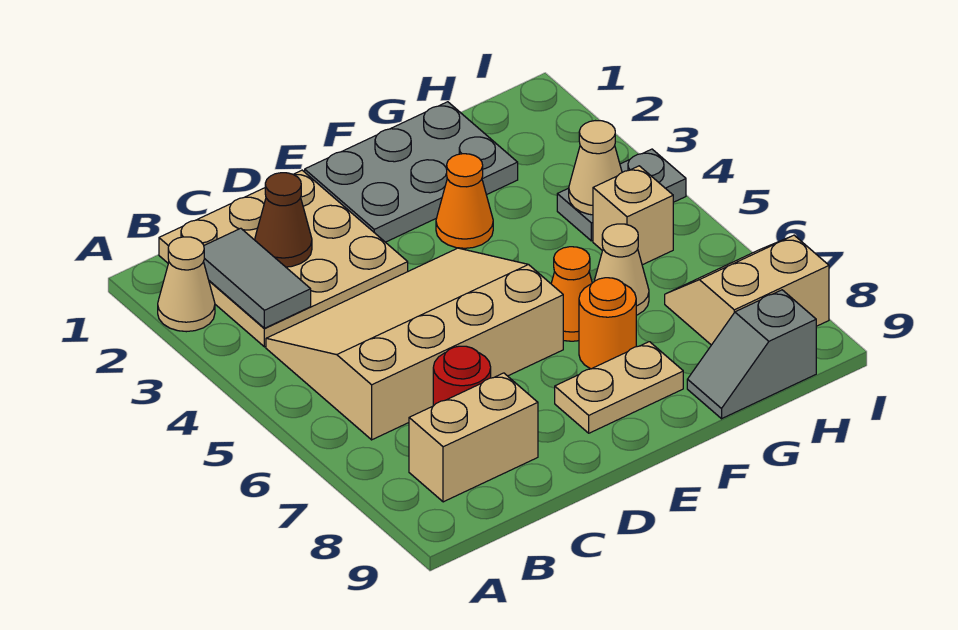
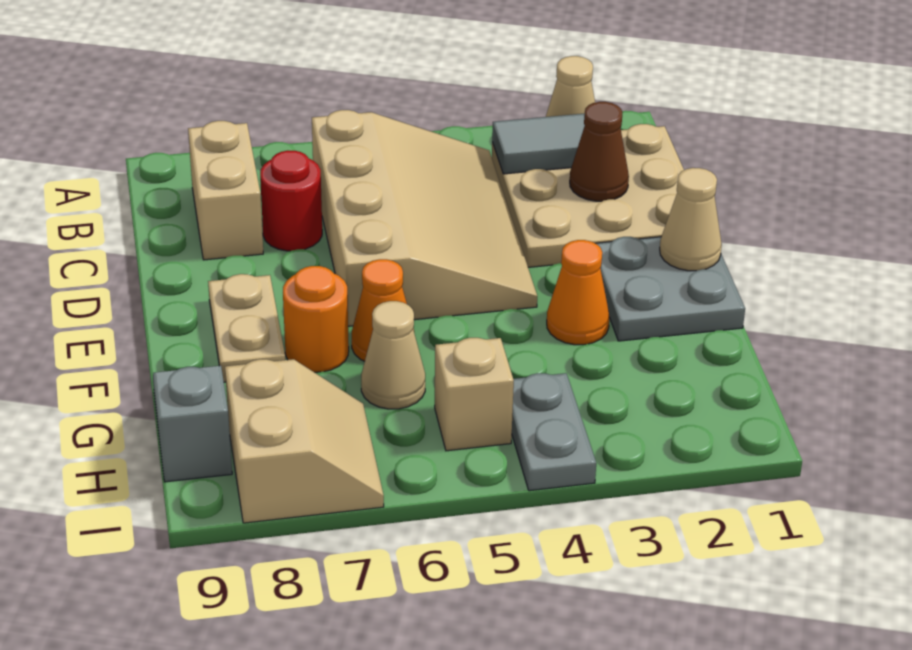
grey 2x3 plate [305,102,518,242] -> grey 2x2 plate [596,237,745,341]
tan 1x1 cone [569,121,622,215] -> tan 1x1 cone moved to [660,168,722,271]

